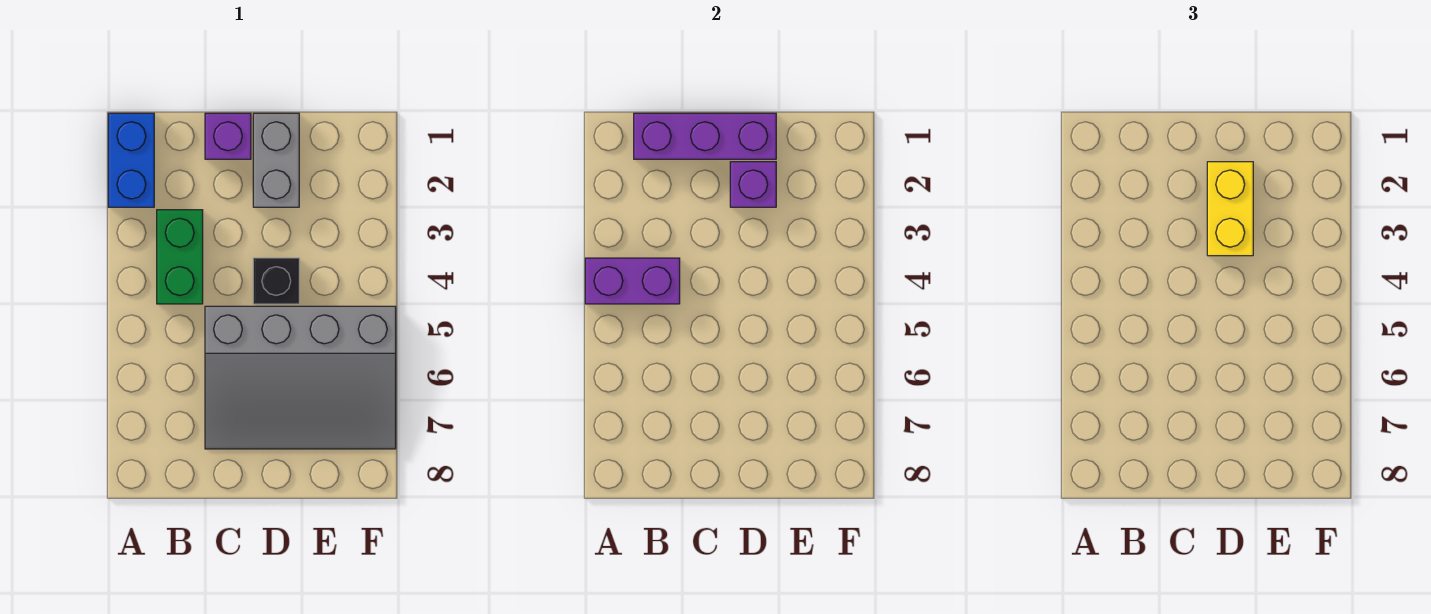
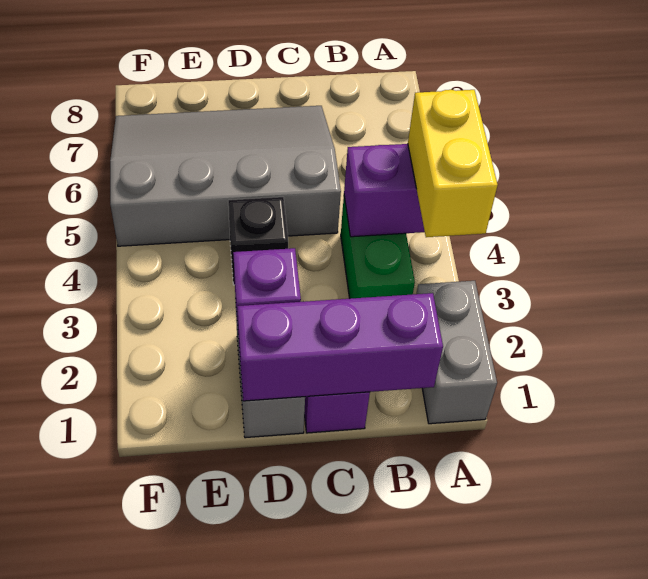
blue 1x2 brick [108,113,154,207] -> grey 1x2 brick [417,281,497,424]
yellow 1x2 brick [1207,162,1253,256] -> yellow 1x2 brick moved to [408,90,498,237]

